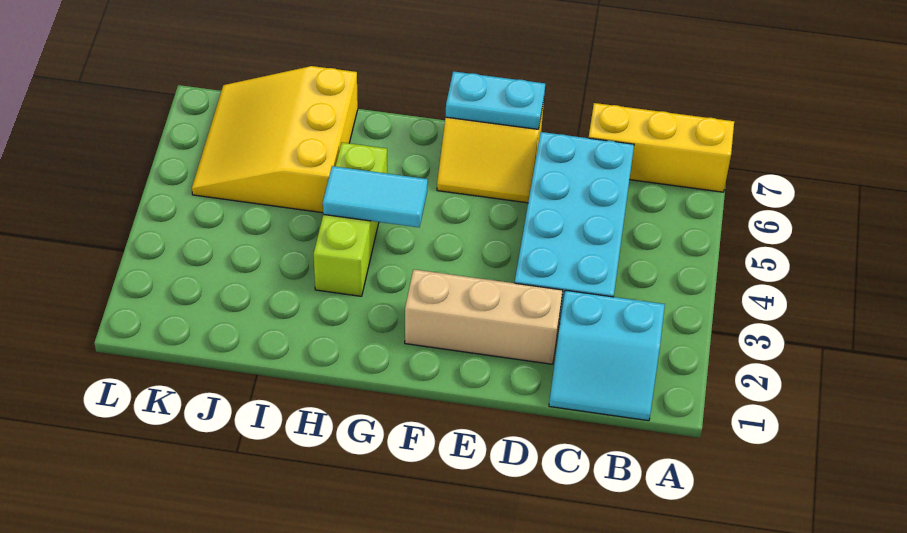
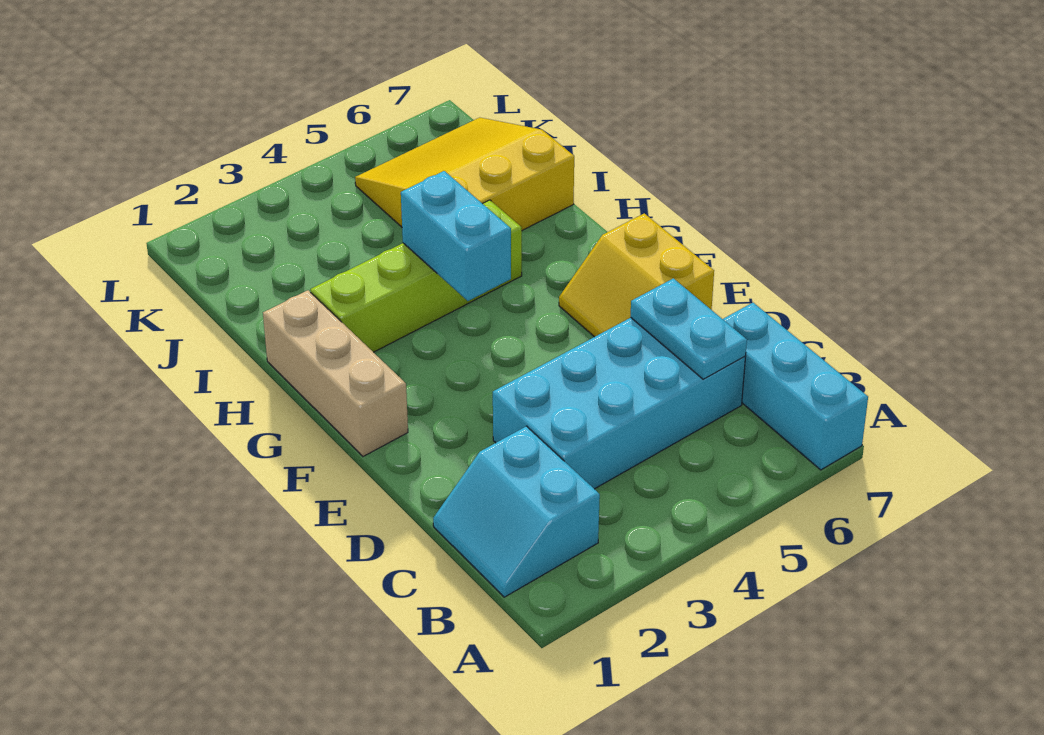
yellow 1x3 brick [589,103,734,192] -> cyan 1x3 brick [723,303,868,470]
tan 1x3 brick [405,270,563,364] -> tan 1x3 brick moved to [263,290,408,456]
cyan 1x2 plate [446,71,545,129] -> cyan 1x2 plate moved to [630,278,747,379]
cyan 1x2 tile [323,166,428,227] -> cyan 1x2 brick [401,171,511,301]
lime 1x3 brick [314,142,387,296] -> lime 1x4 brick [310,200,522,352]

